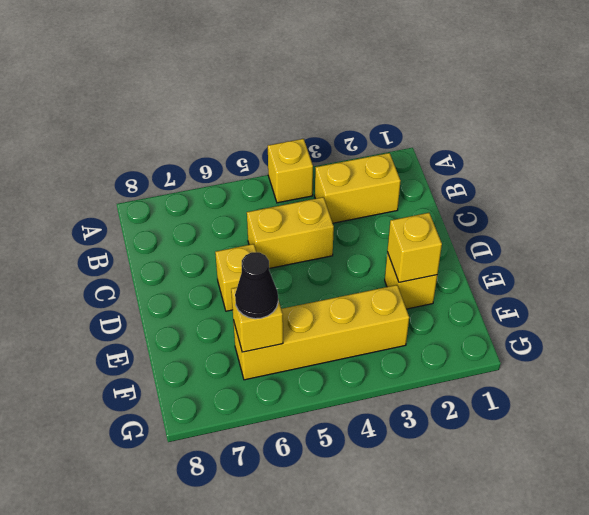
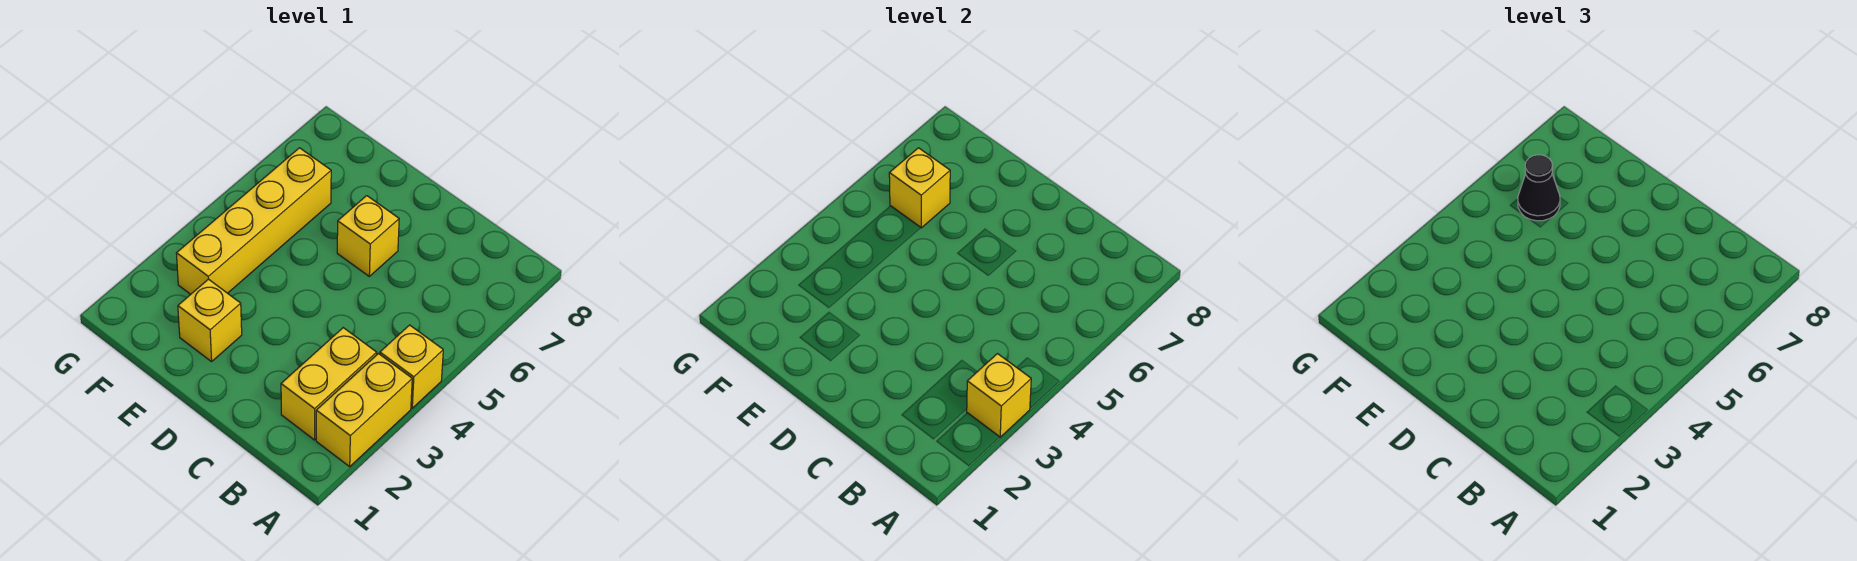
yellow 1x2 brick [247,197,334,268] -> yellow 1x2 brick moved to [316,354,412,466]
yellow 1x1 brick [387,213,442,282] -> yellow 1x1 brick moved to [967,354,1031,437]

